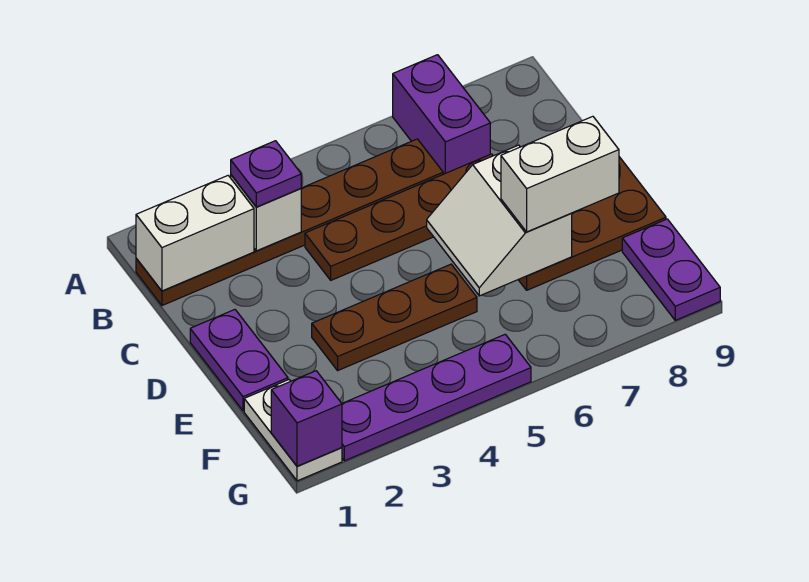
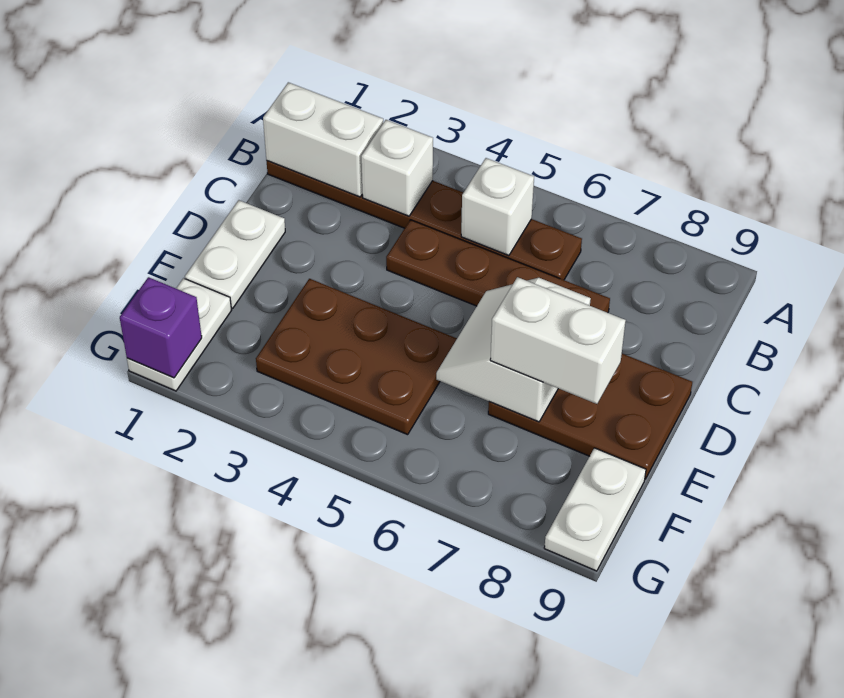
purple 1x2 brick [393,55,490,174] -> none
purple 1x1 plate [231,141,301,207] -> none
none -> white 1x1 brick [461,158,534,256]
purple 1x2 plate [190,310,288,411] -> white 1x2 plate [185,200,285,308]
brown 1x3 plate [312,264,477,370] -> brown 2x3 plate [256,279,457,435]
purple 1x2 plate [622,219,720,320] -> white 1x2 plate [544,448,646,571]
purple 1x4 plate [342,334,531,461] -> none

